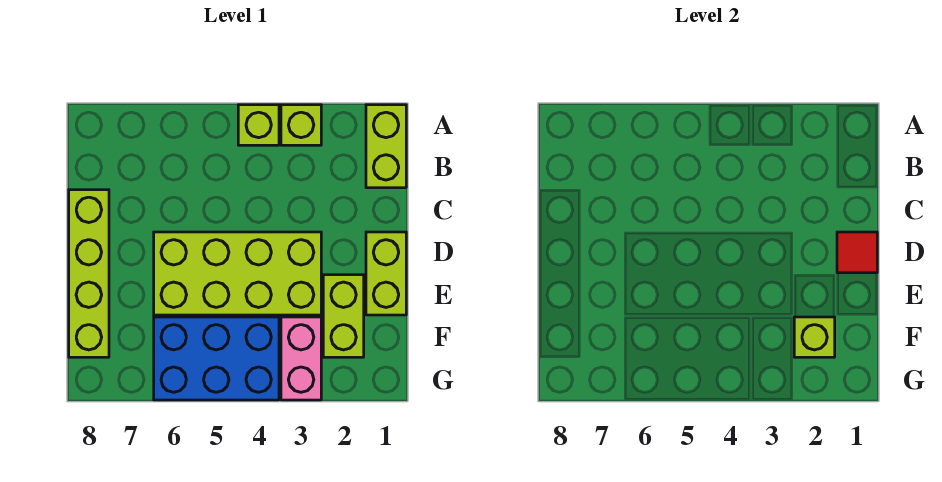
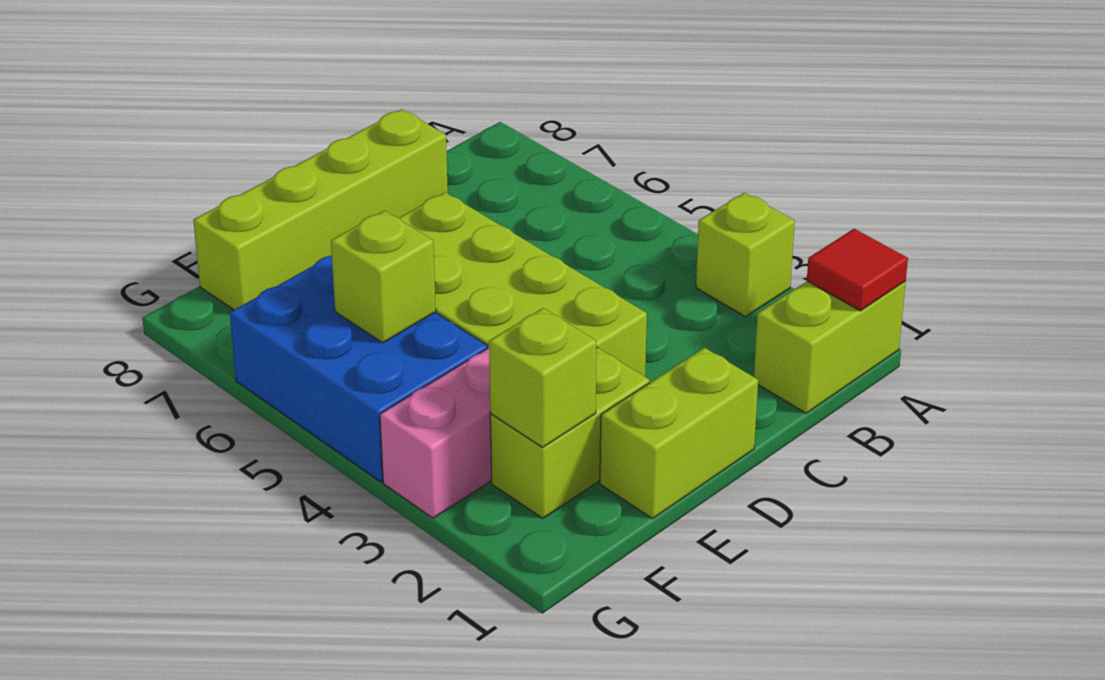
lime 1x1 brick [238,105,279,145] -> lime 1x1 brick moved to [331,211,436,343]
red 1x1 tile [837,232,877,273] -> red 1x1 tile moved to [807,229,908,311]

